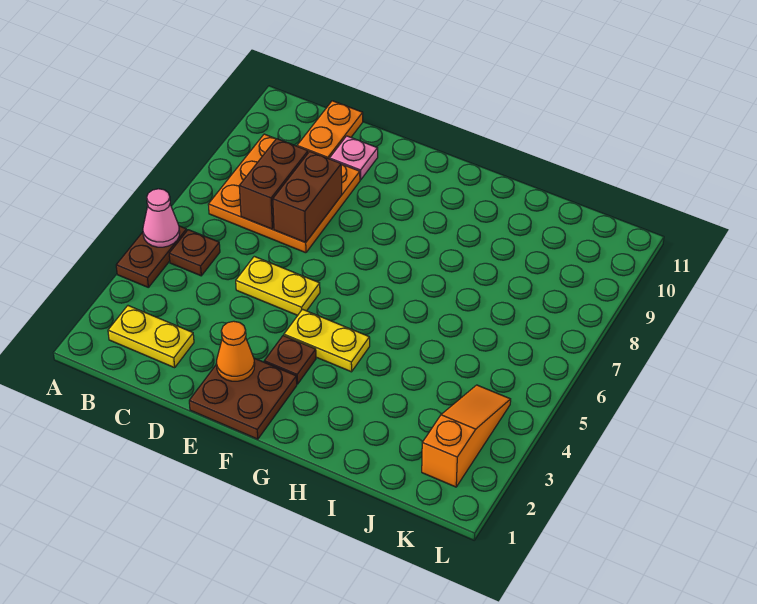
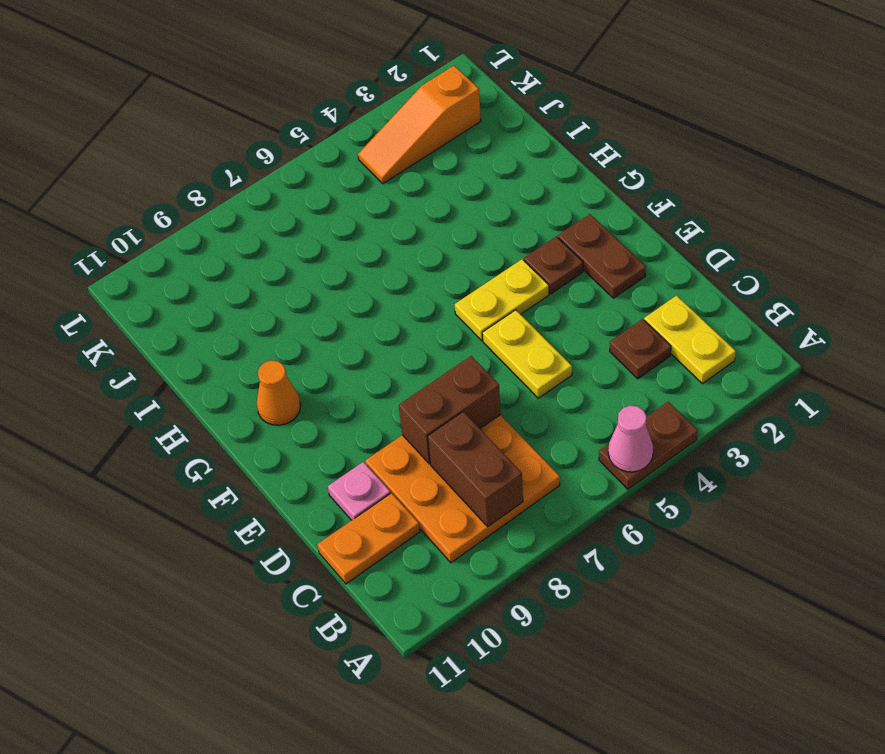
brown 1x1 plate [169,230,220,276] -> brown 1x1 plate moved to [610,319,671,379]
brown 1x2 brick [239,139,308,229] -> brown 1x2 brick turned to [428,412,523,527]
brown 2x2 plate [189,358,297,439] -> brown 1x2 plate [558,214,646,298]
orange 1x1 cone [216,321,255,381] -> orange 1x1 cone moved to [256,360,301,425]
yellow 1x2 plate [284,309,370,372] -> yellow 1x2 plate turned to [455,259,549,340]

